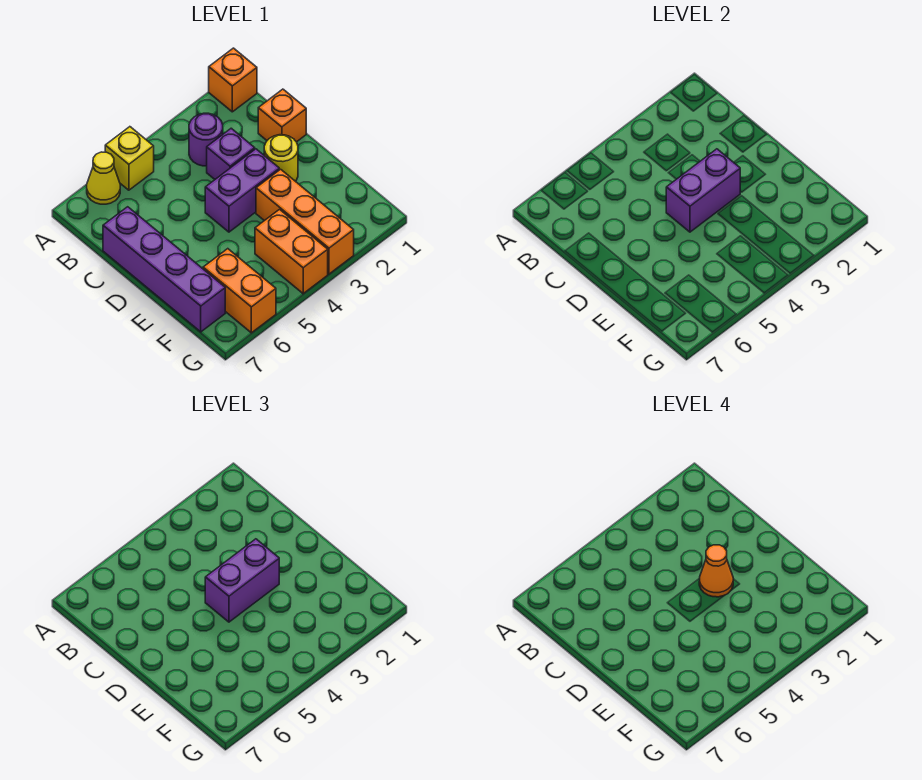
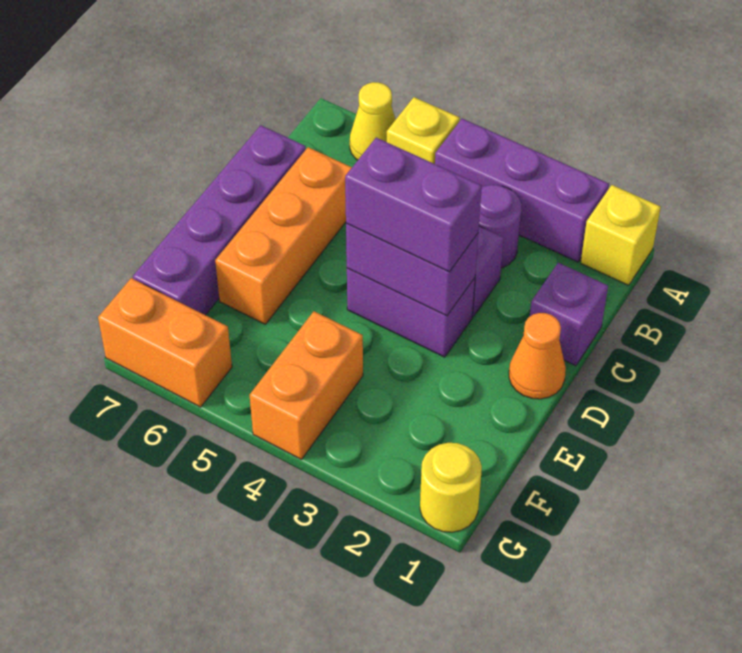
orange 1x1 brick [209,48,257,112] -> yellow 1x1 brick [581,185,661,285]
none -> purple 1x3 brick [435,119,609,262]
orange 1x1 brick [258,89,306,142] -> purple 1x1 brick [530,263,608,366]
yellow 1x1 round brick [264,135,298,181] -> yellow 1x1 round brick moved to [420,443,482,532]
orange 1x1 cone [699,545,733,597] -> orange 1x1 cone moved to [509,313,566,399]
orange 1x3 brick [256,169,354,274] -> orange 1x3 brick moved to [215,147,352,324]
orange 1x2 brick [203,249,276,333] -> orange 1x2 brick turned to [98,278,232,407]

